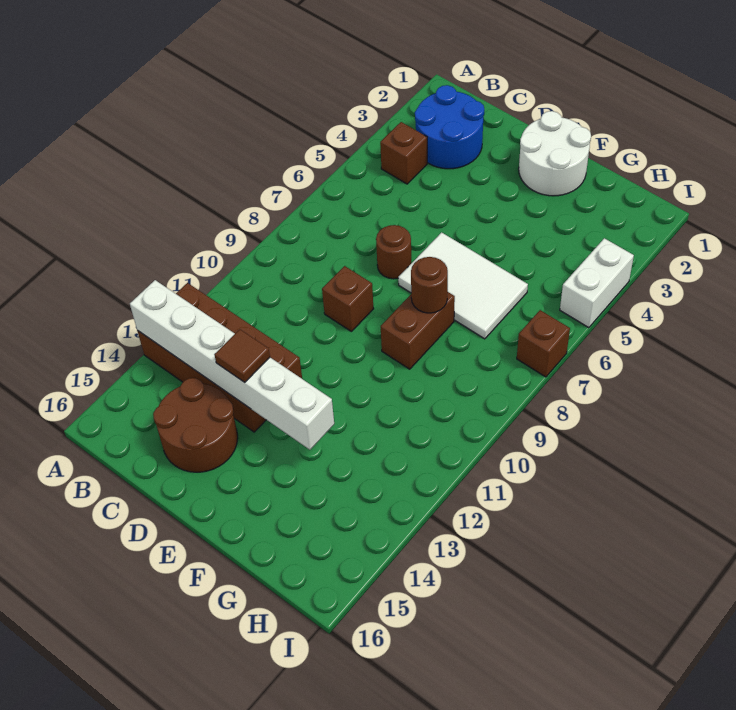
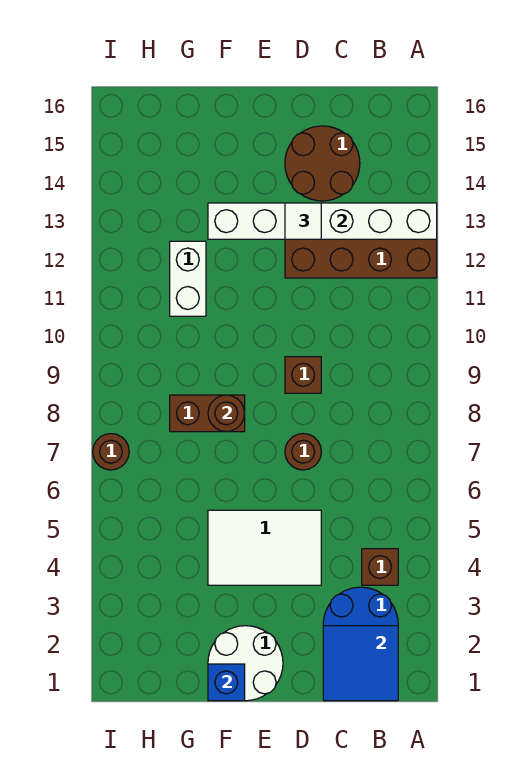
none -> blue 2x2 tile [323,626,398,701]
brown 1x1 tile [214,329,270,382] -> white 1x1 tile [285,203,321,239]
white 2x3 tile [398,232,528,339] -> white 2x3 tile moved to [208,510,321,585]
none -> blue 1x1 brick [208,664,245,701]
brown 1x2 brick [381,292,455,369] -> brown 1x2 brick turned to [170,395,245,432]
white 1x2 brick [560,238,634,328] -> white 1x2 brick moved to [170,241,206,316]
brown 1x1 brick [517,310,570,377] -> brown 1x1 round brick [93,434,129,470]

